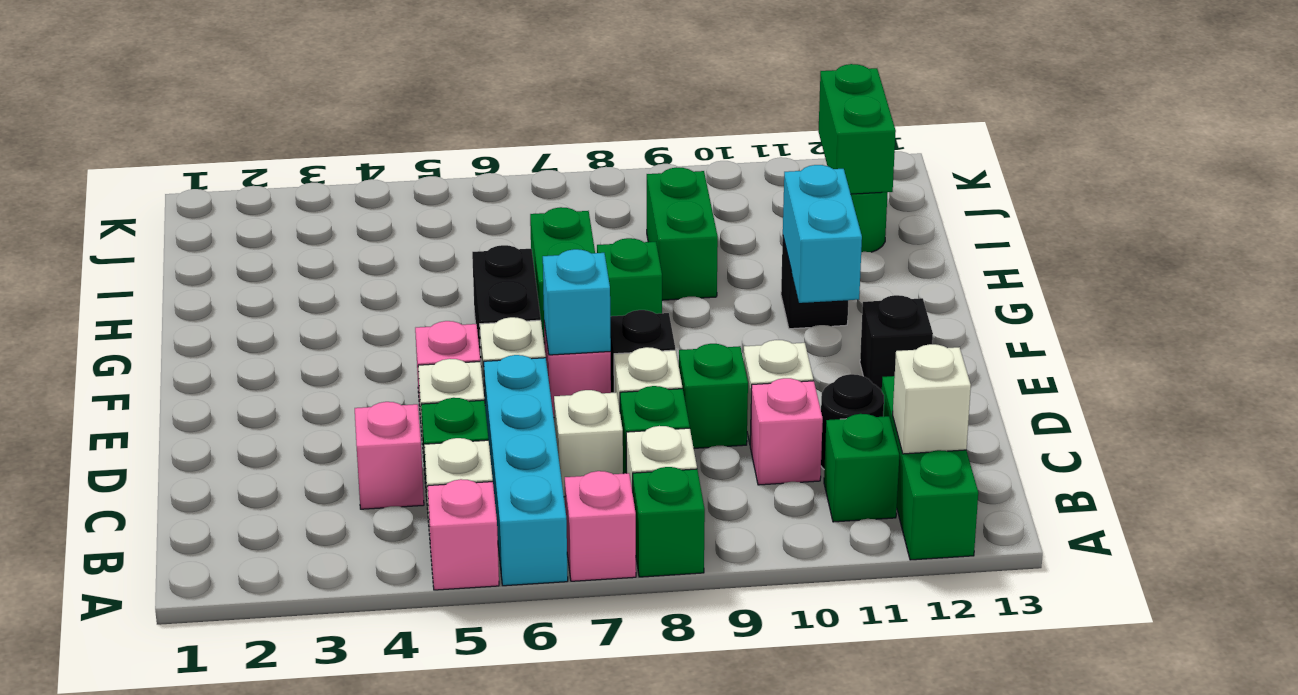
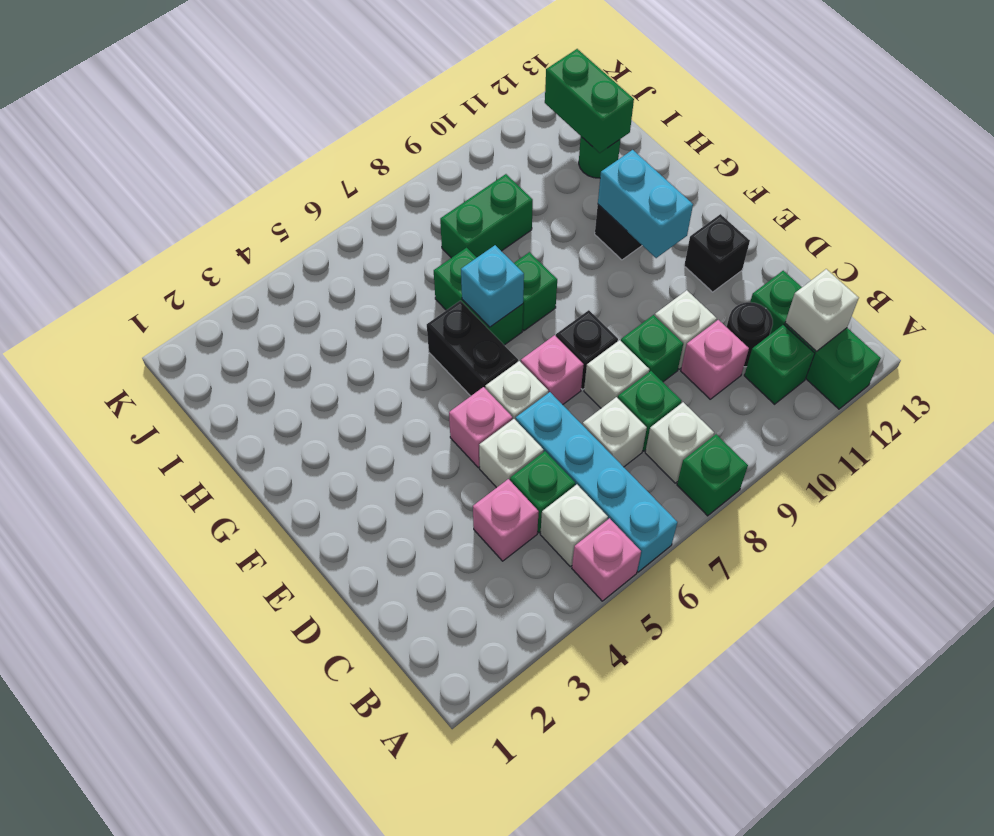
pink 1x1 brick [565,471,636,581] -> none
cyan 1x1 brick [543,249,611,355] -> cyan 1x1 brick moved to [461,245,524,327]
green 1x2 brick [647,167,718,300] -> green 1x2 brick turned to [440,174,533,258]

